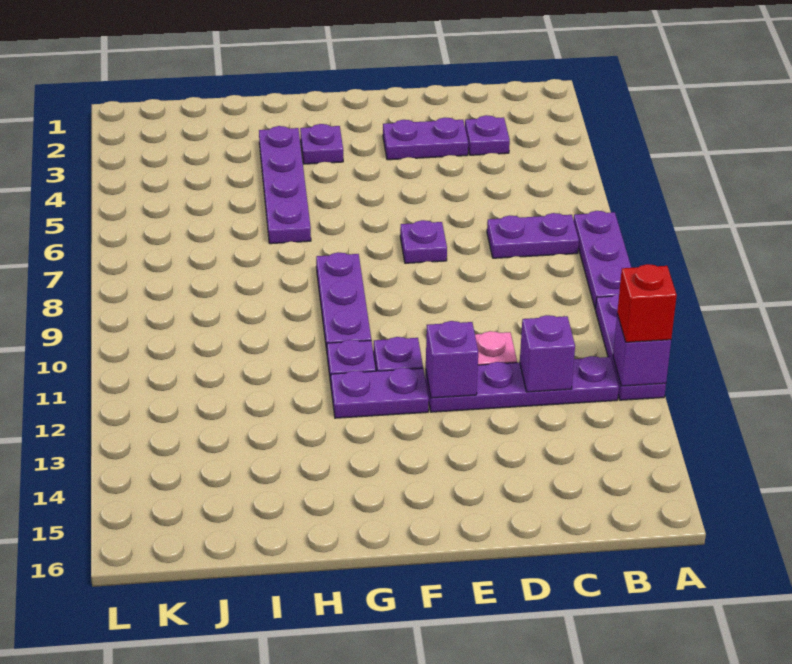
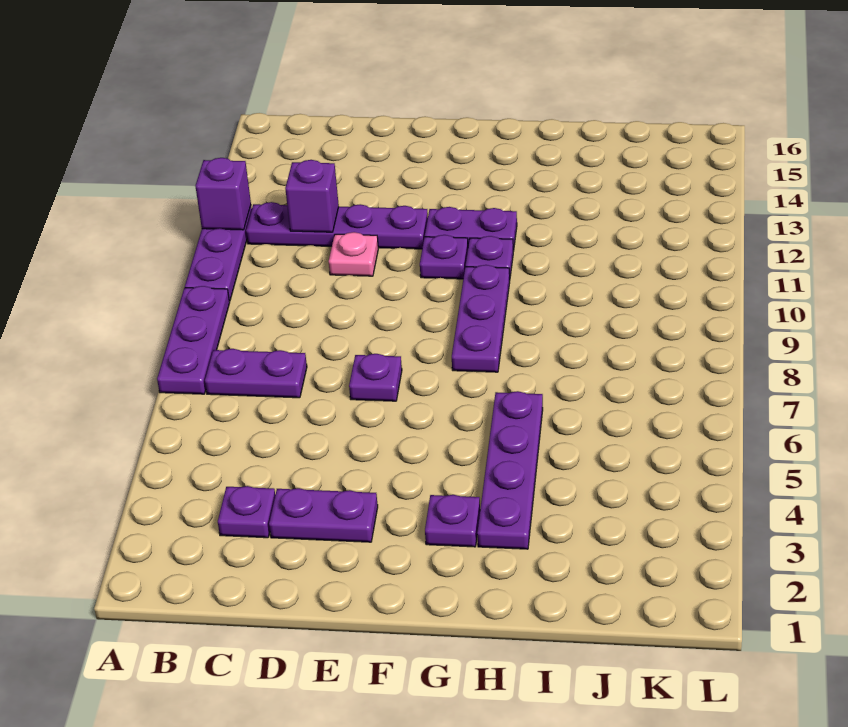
red 1x1 brick [617,264,677,342] -> none
purple 1x1 brick [426,321,478,398] -> none

